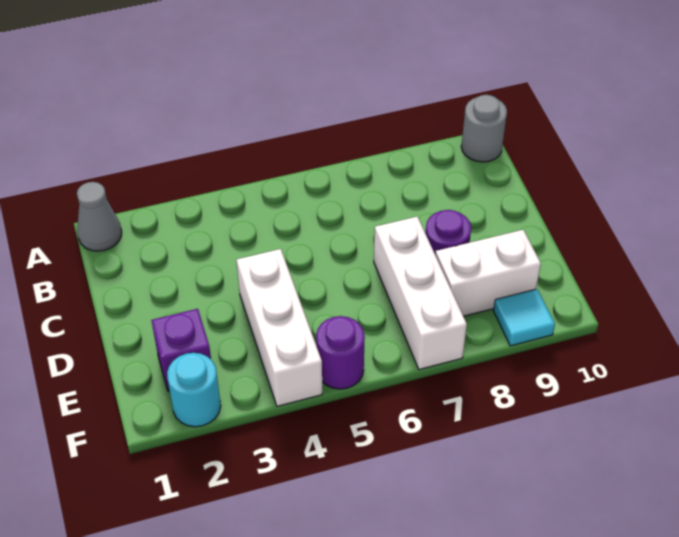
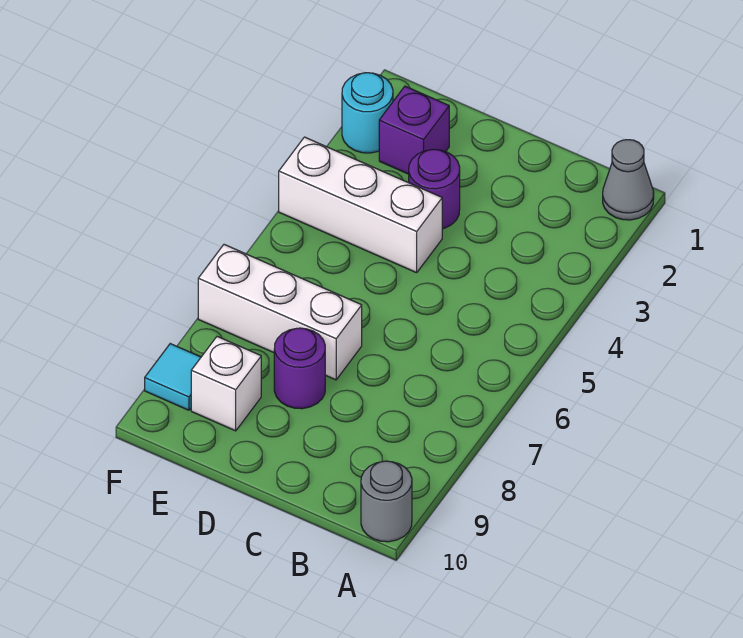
white 1x2 brick [435,230,541,316] -> white 1x1 brick [191,337,261,431]
purple 1x1 round brick [316,316,365,389] -> purple 1x1 round brick moved to [409,149,460,229]

